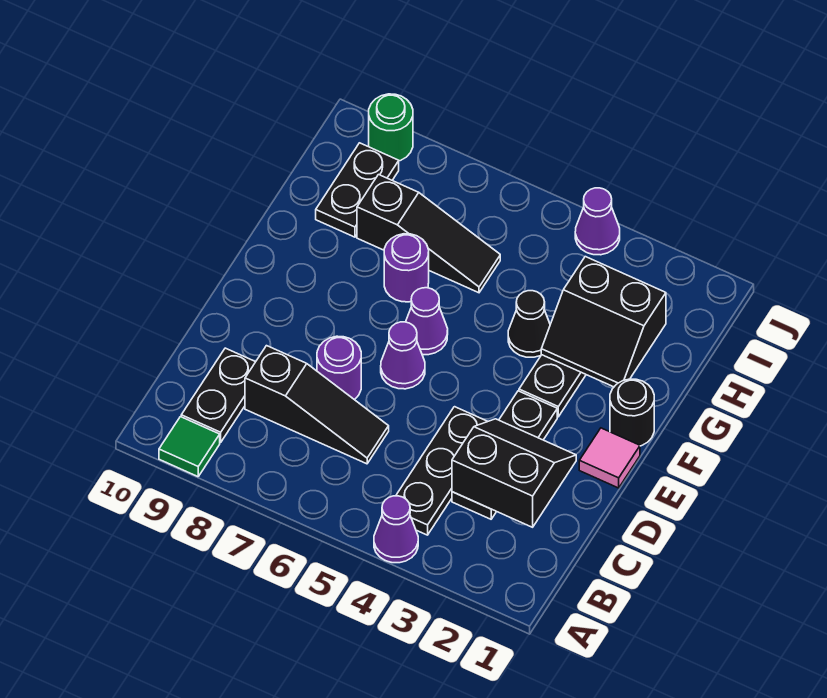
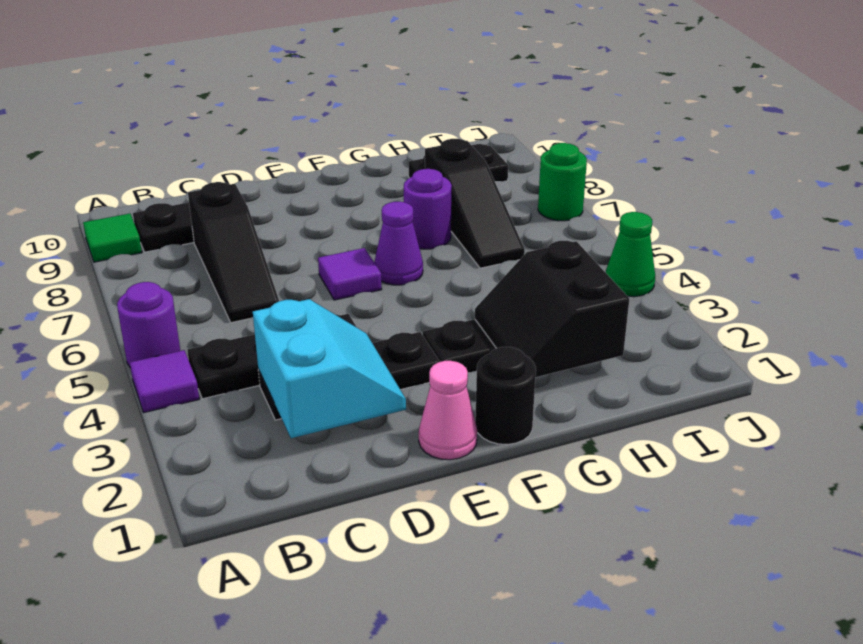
purple 1x1 cone [374,496,418,563] -> purple 1x1 tile [130,350,199,412]
black 2x2 slope [452,419,576,527] -> cyan 2x2 slope [253,299,406,438]
purple 1x1 round brick [317,336,361,400] -> purple 1x1 round brick moved to [117,282,180,367]
pink 1x1 tile [579,428,640,488] -> pink 1x1 cone [419,361,477,460]
purple 1x1 cone [381,322,425,389] -> purple 1x1 tile [318,248,382,300]
black 1x1 cone [508,291,550,357] -> none
purple 1x1 cone [575,188,620,255] -> green 1x1 cone [606,212,655,297]
green 1x1 round brick [369,94,413,161] -> green 1x1 round brick moved to [538,143,587,221]

